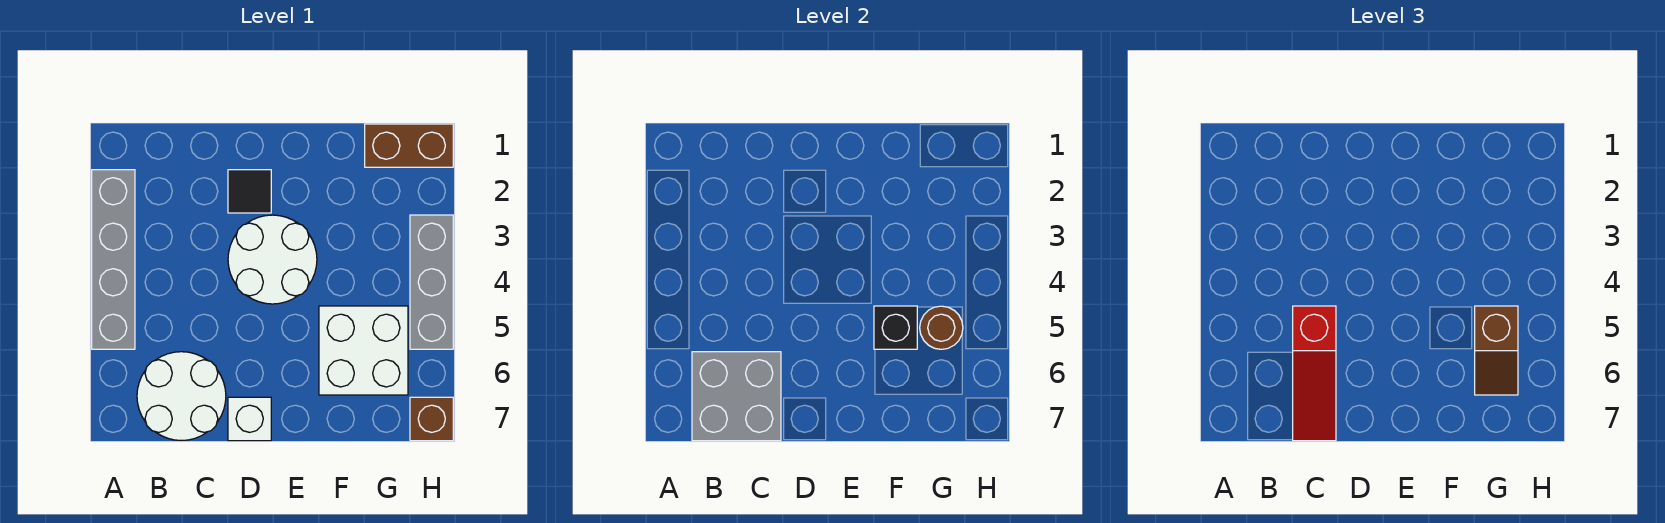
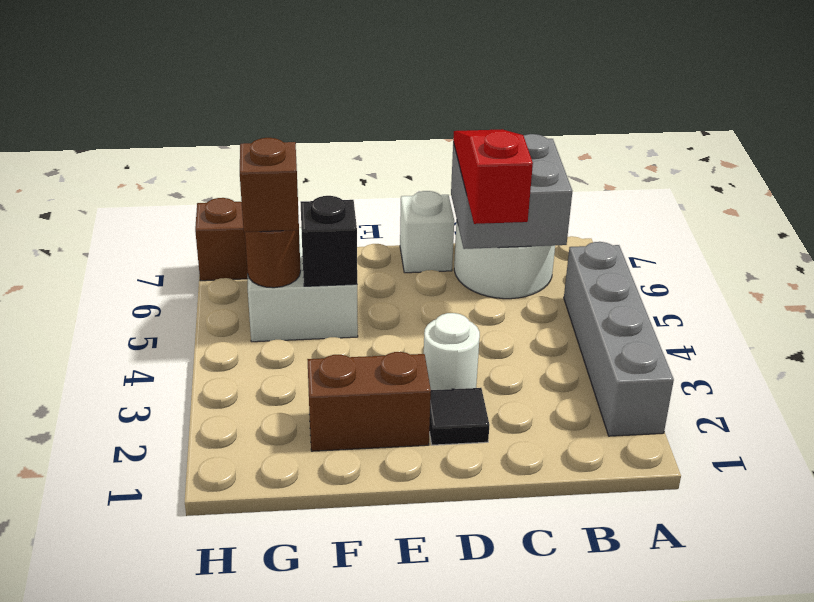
white 2x2 round brick [228,215,317,304] -> white 1x1 round brick [424,313,480,390]
brown 1x2 brick [365,124,453,167] -> brown 1x2 brick moved to [307,352,431,451]
grey 1x3 brick [410,215,453,349] -> none

